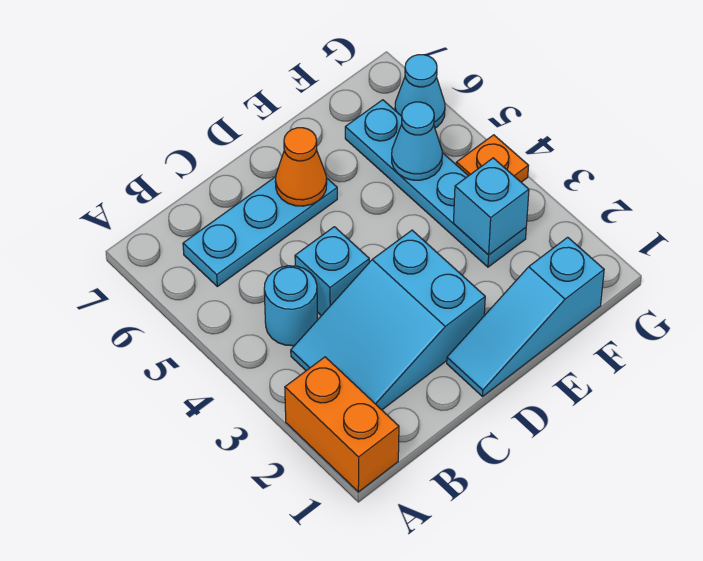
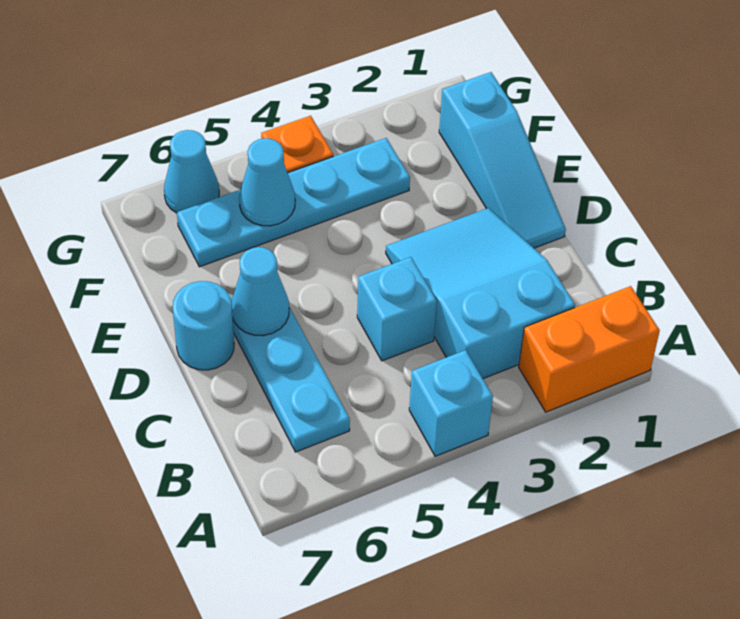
cyan 2x3 slope [291,230,485,410] -> cyan 2x3 slope turned to [386,208,575,379]
cyan 1x1 round brick [264,266,318,346] -> cyan 1x1 round brick moved to [173,281,234,370]
orange 1x1 cone [275,128,327,206] -> cyan 1x1 cone [232,247,289,336]
cyan 1x1 brick [453,158,529,255] -> cyan 1x1 brick moved to [409,350,493,456]

